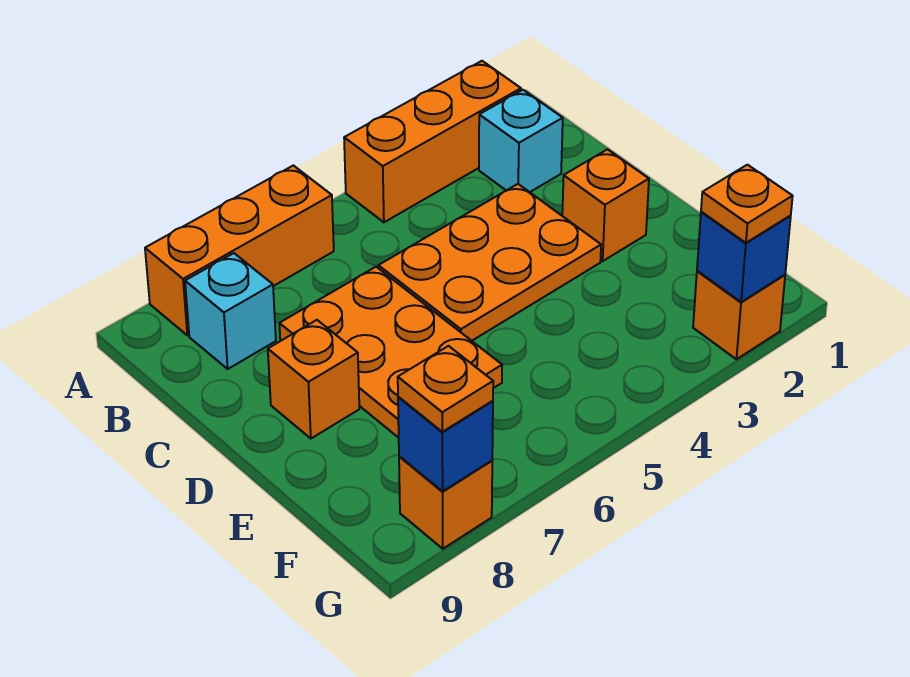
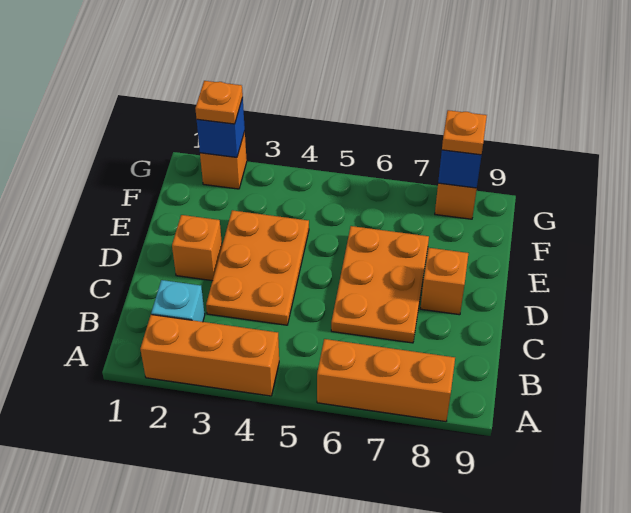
cyan 1x1 brick [185,253,276,369] -> none
orange 2x3 plate [378,184,601,341] -> orange 2x3 plate turned to [206,210,309,325]

